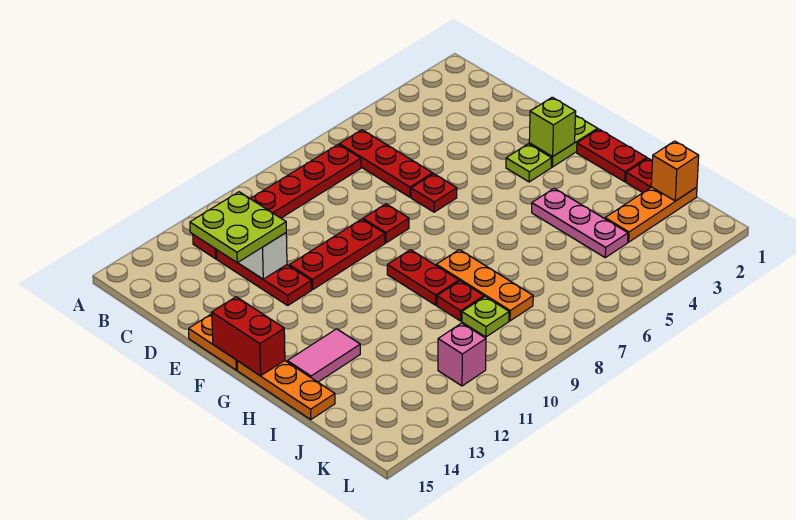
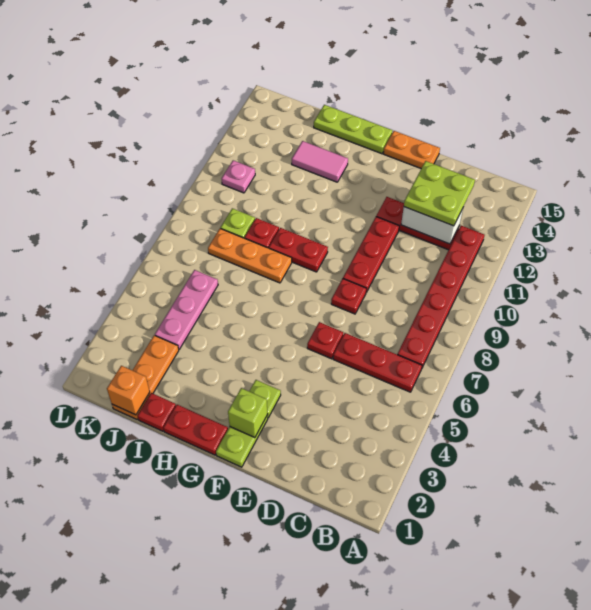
red 1x2 brick [212,297,285,376] -> none
orange 1x3 plate [237,361,335,419] -> lime 1x3 plate [314,105,393,154]
pink 1x3 plate [532,188,628,258] -> pink 1x3 plate turned to [155,270,218,349]
pink 1x2 tile [287,329,360,382] -> pink 1x2 tile turned to [292,141,348,182]
pink 1x1 brick [438,323,486,386] -> pink 1x1 plate [222,160,255,193]

